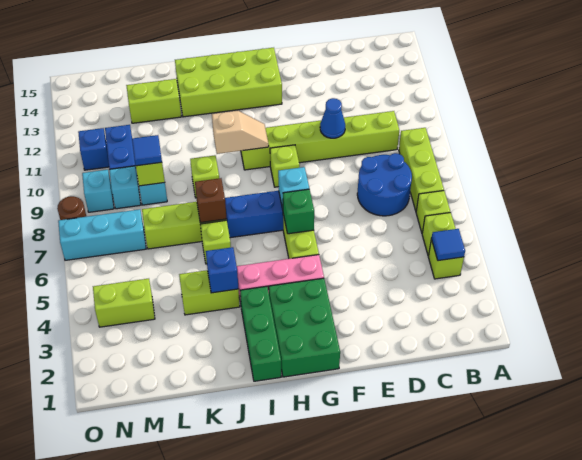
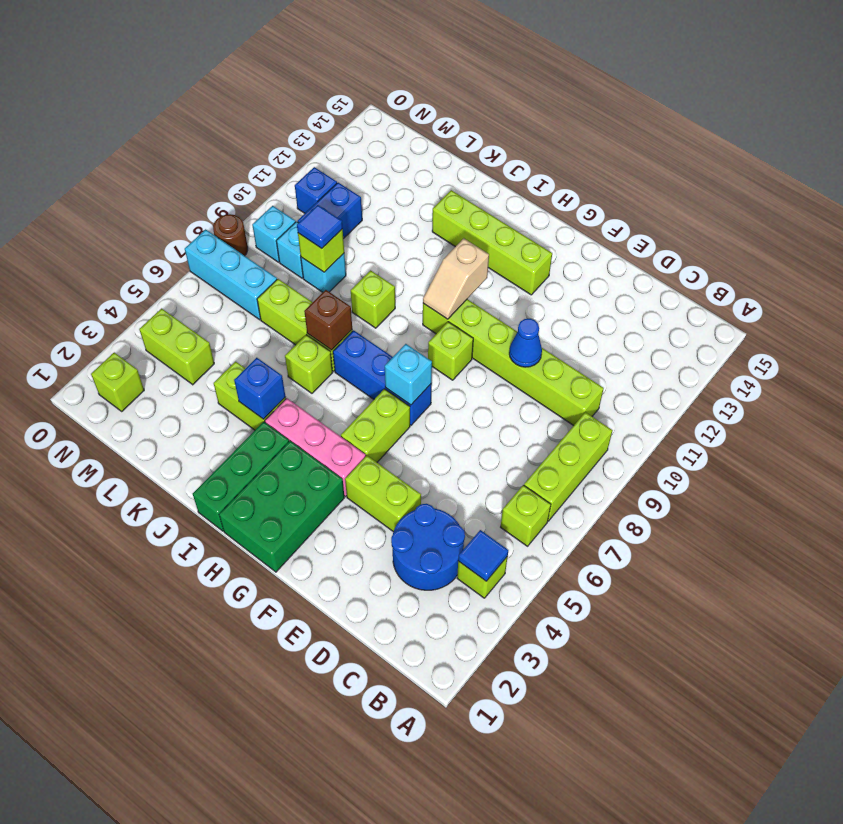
lime 1x1 brick [422,212,456,256] -> lime 1x1 brick moved to [91,353,144,411]
blue 2x2 round brick [357,153,412,216] -> blue 2x2 round brick moved to [391,504,465,590]
green 1x1 brick [283,189,314,234] -> none
lime 2x4 brick [175,48,282,117] -> lime 1x4 brick [432,190,552,295]
tan 1x2 slope [212,111,269,154] -> tan 1x2 slope turned to [423,238,489,319]
lime 1x2 brick [126,79,181,123] -> lime 1x2 brick moved to [345,456,421,532]

